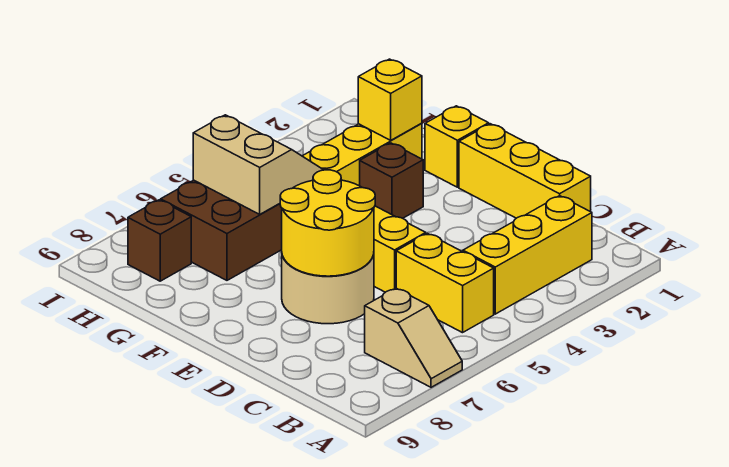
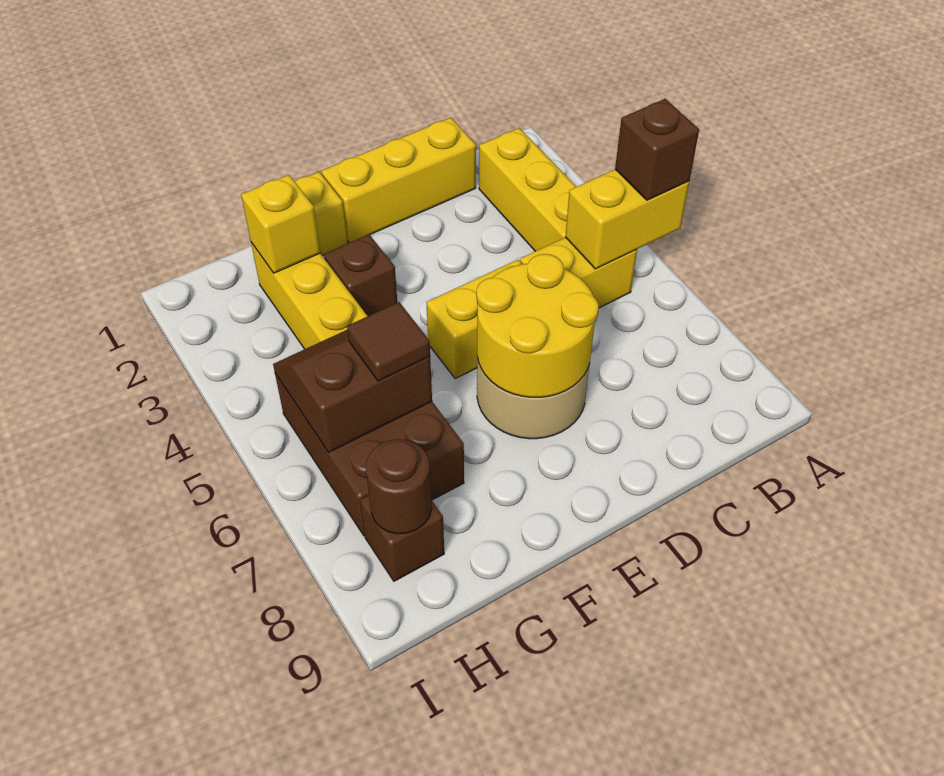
none -> yellow 1x2 brick [565,170,689,269]
none -> brown 1x1 brick [615,99,699,200]
tan 1x2 slope [365,288,462,387] -> none
tan 2x2 slope [193,115,323,214] -> brown 2x2 slope [273,330,432,452]
none -> brown 1x1 tile [347,302,430,381]
none -> brown 1x1 round brick [366,439,432,534]

